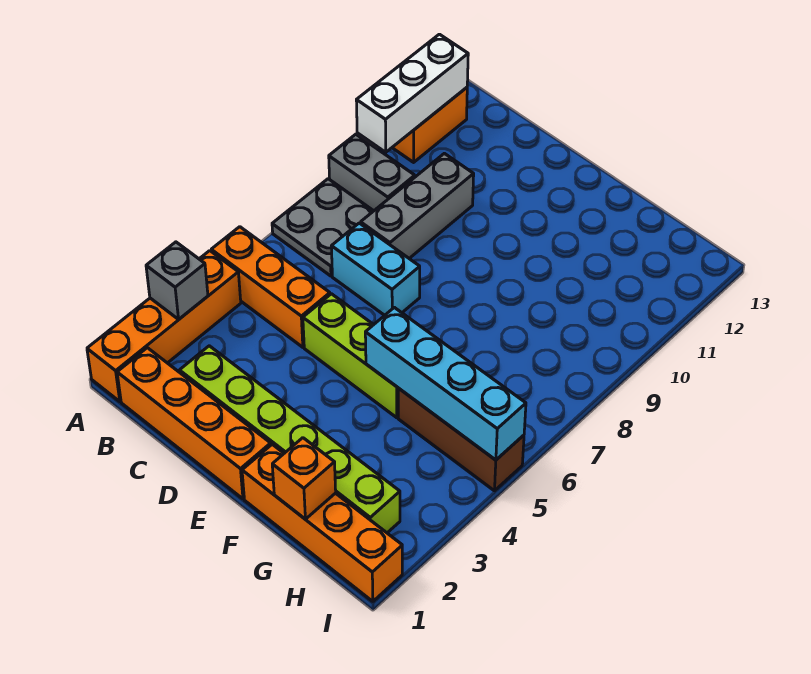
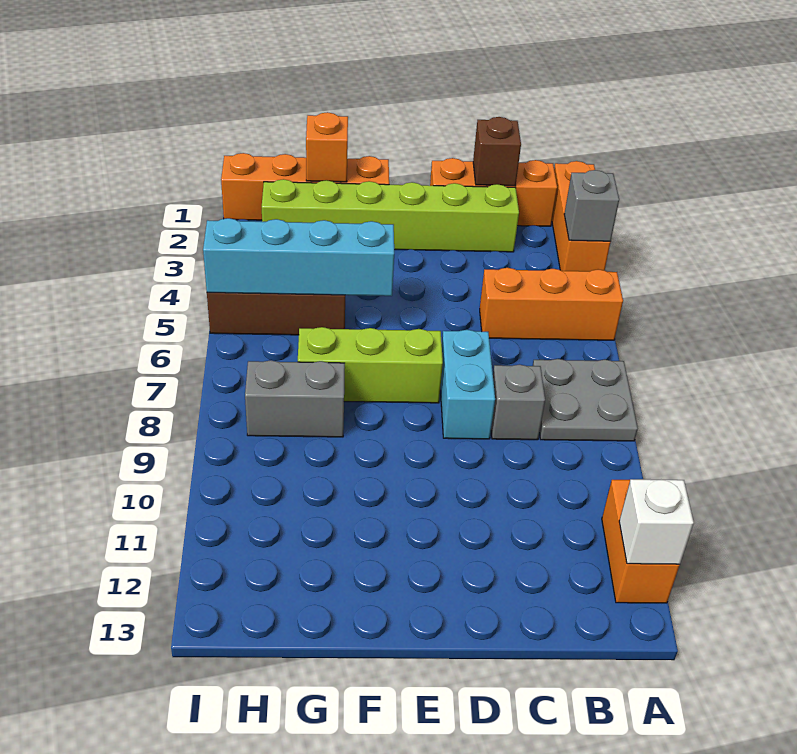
orange 1x4 brick [87,251,241,402] -> orange 1x3 brick [552,161,610,271]
grey 1x2 brick [329,134,415,211] -> grey 1x2 brick moved to [245,360,345,437]
white 1x3 brick [356,34,468,152] -> white 1x1 brick [619,479,694,565]
orange 1x4 brick [117,348,271,499] -> orange 1x3 brick [430,158,557,226]
none -> brown 1x1 brick [473,117,521,186]
cyan 1x2 brick [331,223,420,315] -> cyan 1x2 brick turned to [440,330,495,439]
grey 1x3 brick [361,153,474,258] -> grey 1x1 brick [491,364,545,440]
lime 1x3 brick [303,294,398,418] -> lime 1x3 brick moved to [298,327,443,403]

